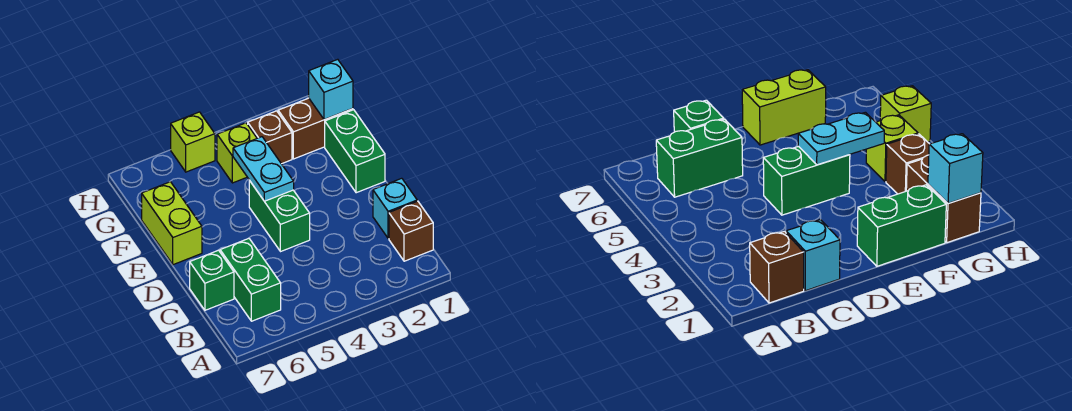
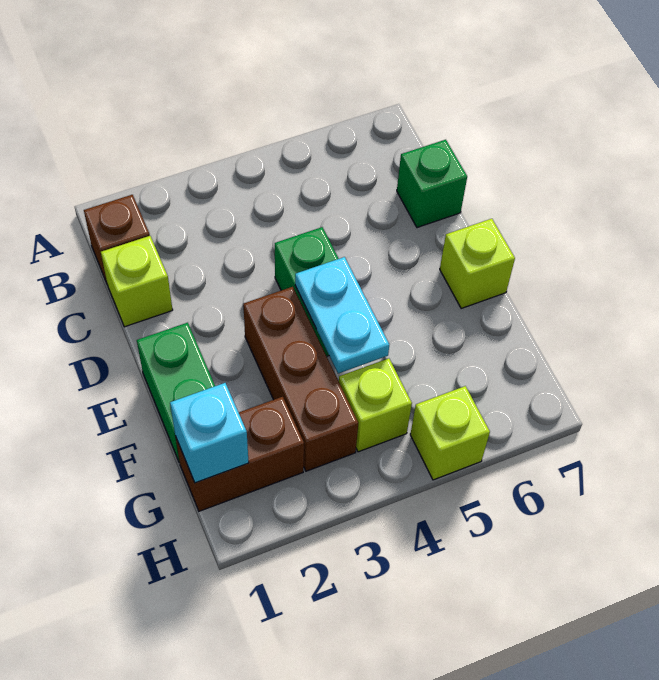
green 1x2 brick [220,239,281,321] -> none
cyan 1x1 brick [373,178,417,238] -> lime 1x1 brick [101,236,173,327]
lime 1x2 brick [142,182,202,265] -> lime 1x1 brick [440,219,515,308]
brown 1x1 brick [248,111,292,164] -> brown 1x3 brick [243,287,358,471]

